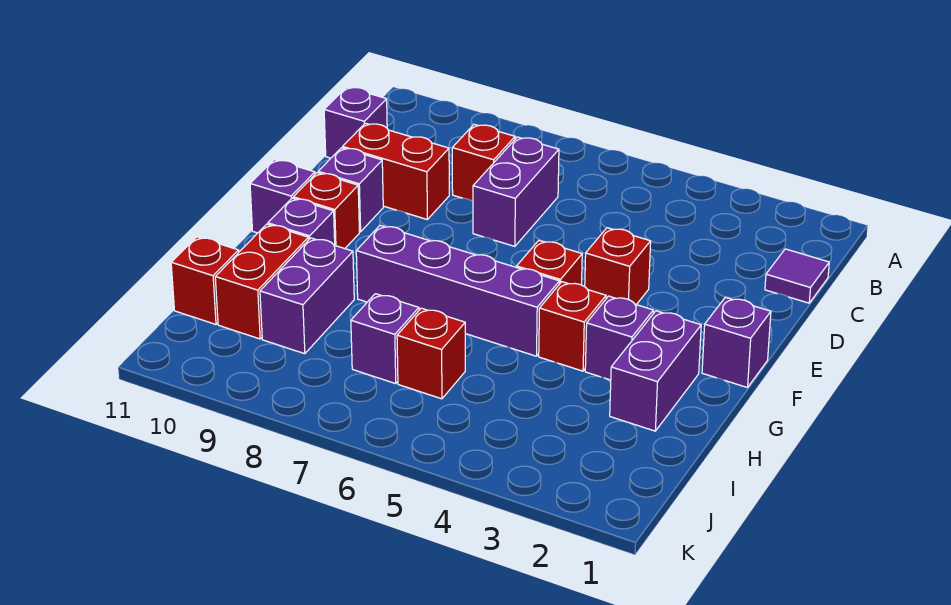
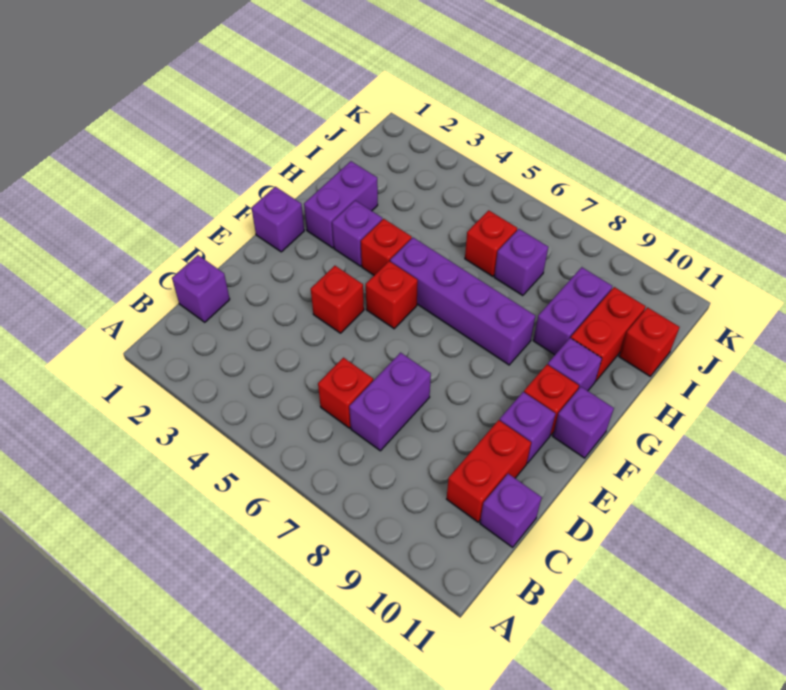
purple 1x1 tile [765,249,829,303] -> purple 1x1 brick [172,255,230,322]
red 1x1 brick [452,124,515,201] -> red 1x1 brick moved to [318,358,373,428]
red 1x2 brick [343,123,449,219] -> red 1x2 brick turned to [447,420,531,522]

